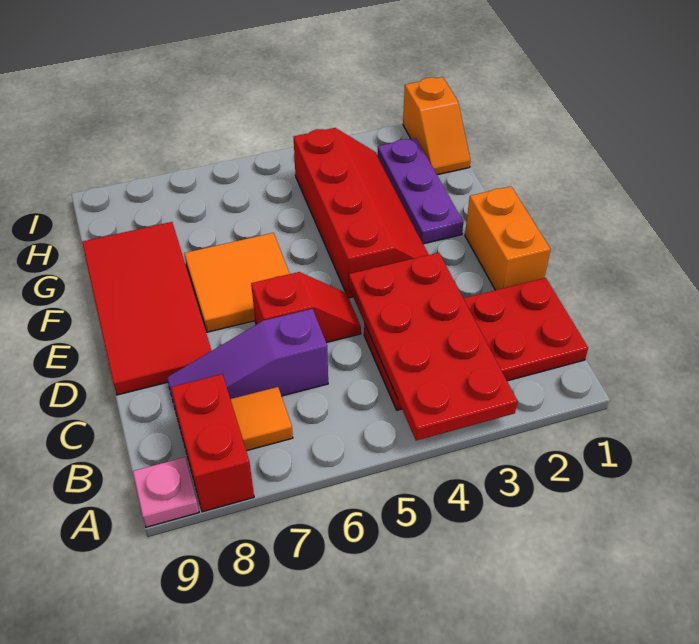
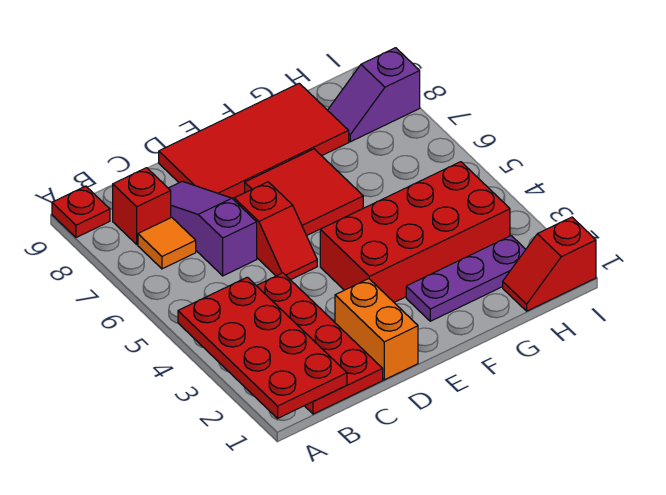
red 2x4 plate [349,253,517,441] -> red 2x4 plate turned to [178,277,347,418]
red 1x2 brick [171,374,254,512] -> red 1x1 brick [113,168,171,244]
pink 1x1 plate [133,457,199,527] -> red 1x1 plate [52,186,110,238]
orange 1x2 brick [465,186,550,290] -> orange 1x2 brick turned to [335,279,418,380]
red 2x4 slope [293,128,429,298] -> red 2x4 brick [320,162,510,302]
orange 2x2 tile [184,233,290,332] -> red 2x2 tile [245,149,363,236]
orange 1x2 slope [403,77,471,175] -> red 1x2 slope [503,217,596,311]
none -> purple 1x2 slope [328,48,420,142]

